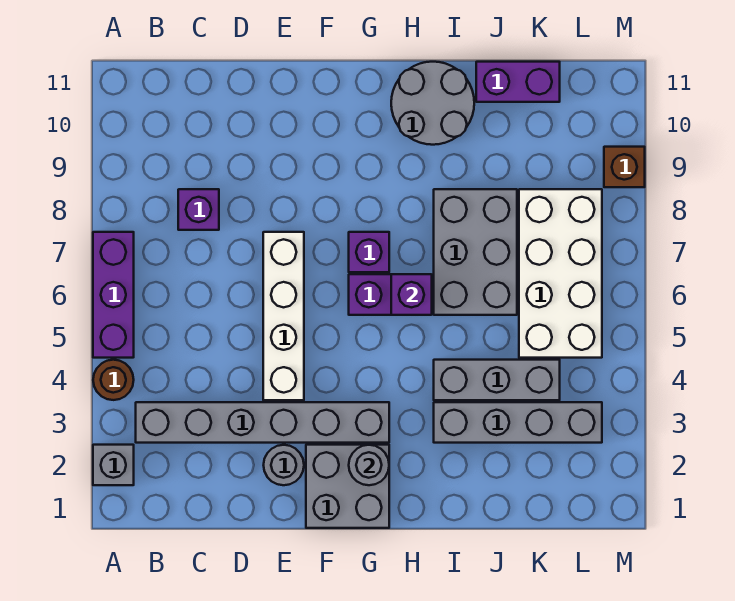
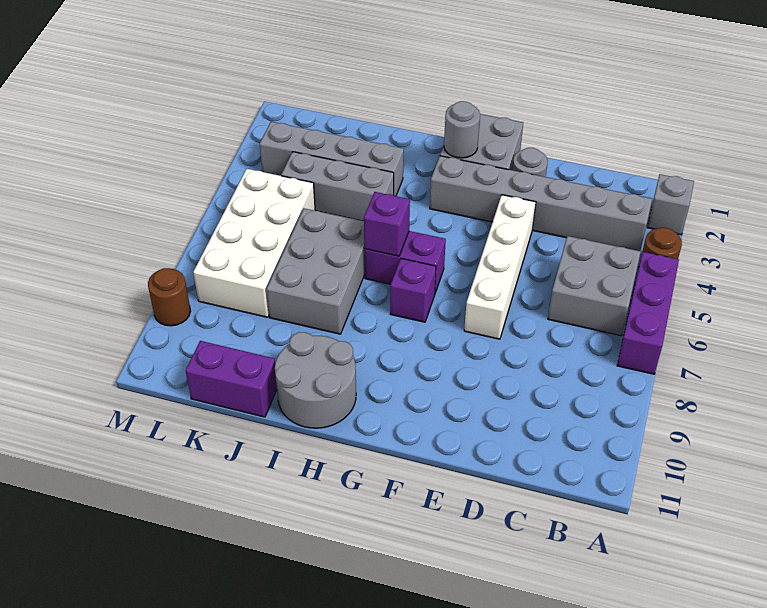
none -> grey 2x2 brick [548,236,641,336]
purple 1x1 brick [178,189,219,230] -> none
brown 1x1 brick [604,147,645,187] -> brown 1x1 round brick [148,268,191,326]

